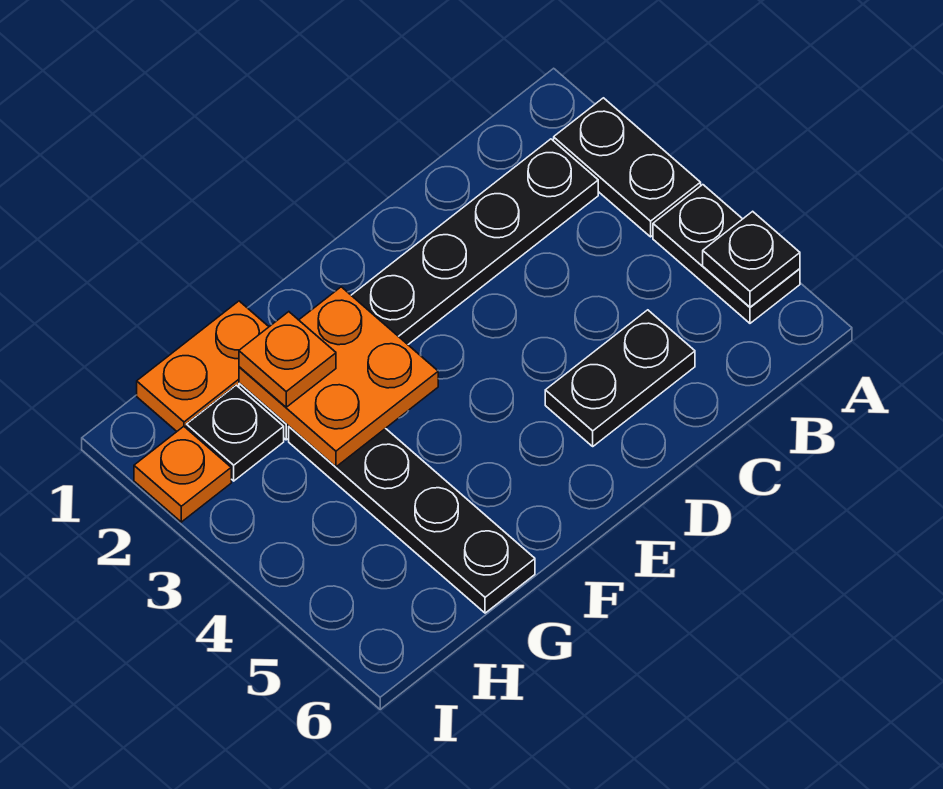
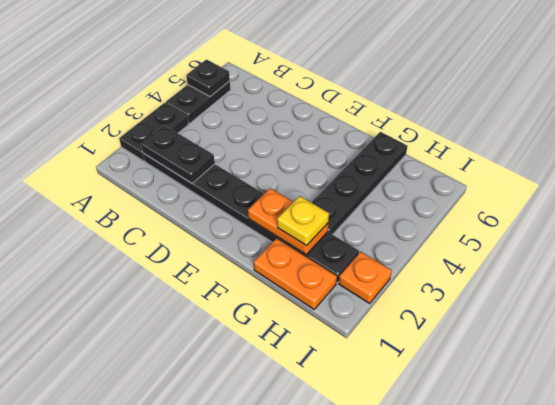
black 1x2 plate [545,310,695,446] -> black 1x2 plate moved to [141,125,215,183]
orange 2x2 plate [239,287,438,467] -> orange 1x2 plate [248,188,328,255]
orange 1x1 plate [239,312,336,407] -> yellow 1x1 plate [277,196,329,246]

